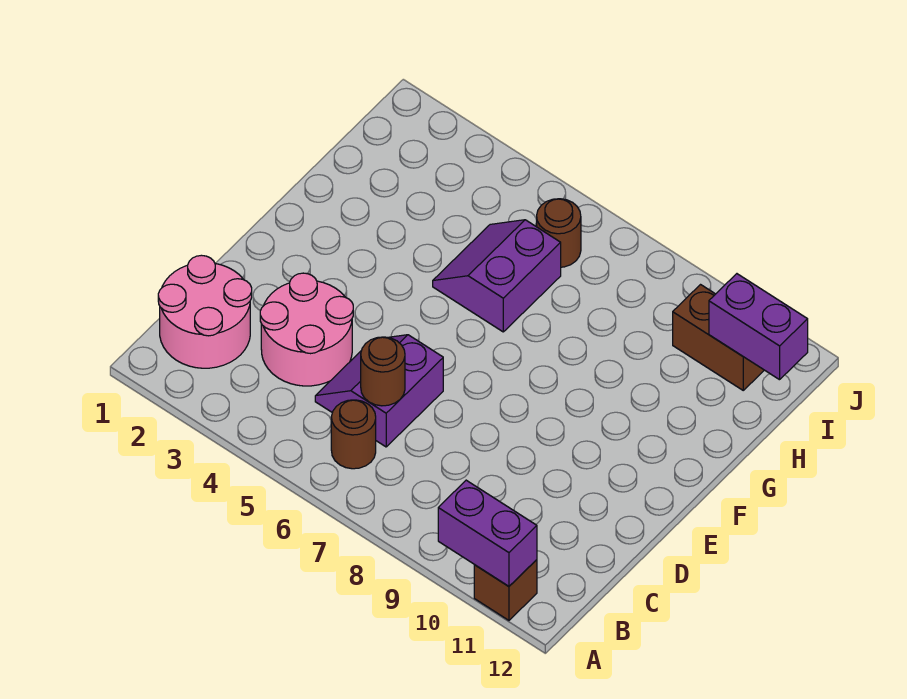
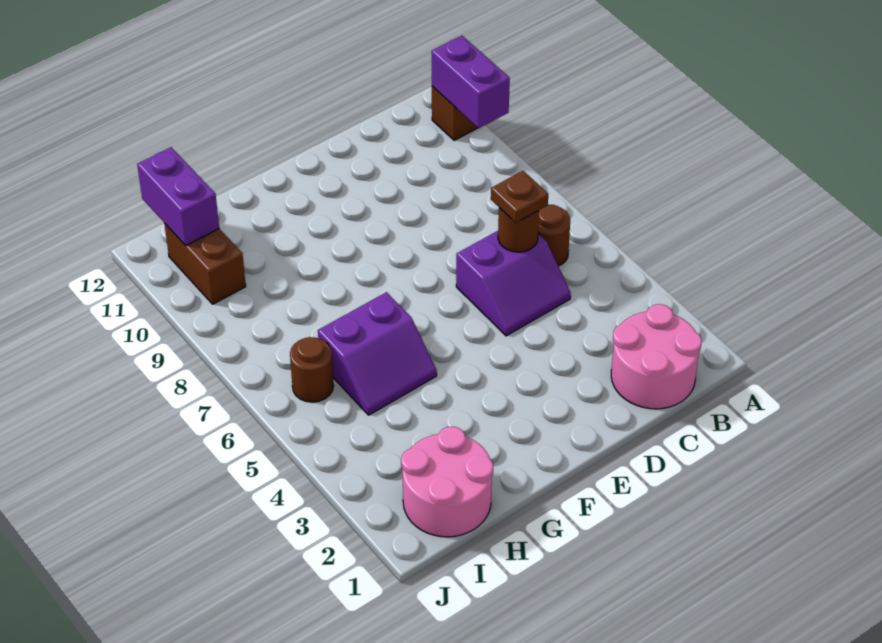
pink 2x2 round brick [260,273,353,386] -> pink 2x2 round brick moved to [401,427,493,537]
none -> brown 1x1 plate [491,171,548,223]

